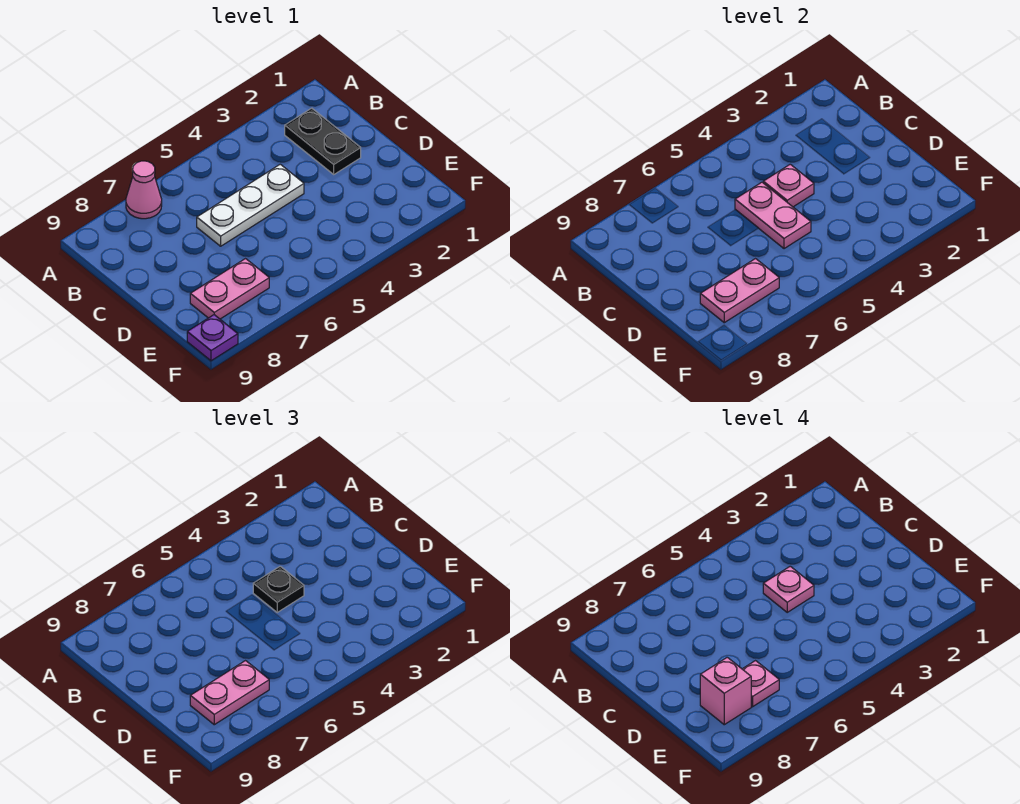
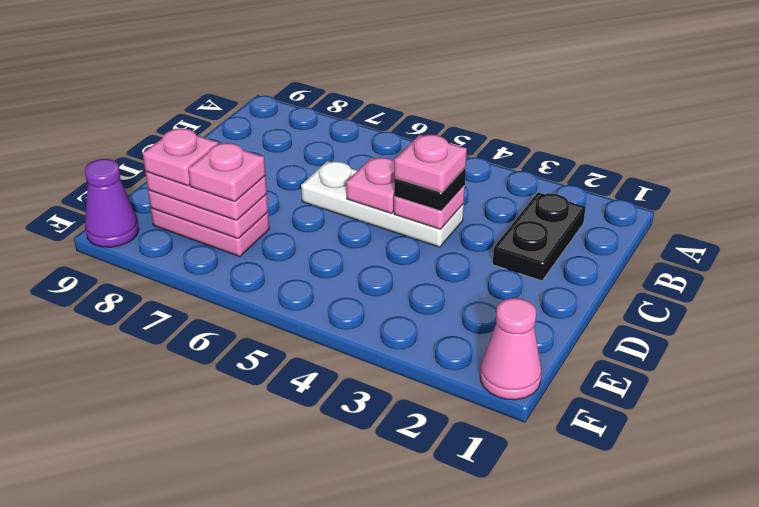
pink 1x1 cone [126,161,162,219] -> pink 1x1 cone moved to [480,298,541,400]
pink 1x2 plate [735,182,811,249] -> pink 1x1 plate [346,157,394,213]
pink 1x1 brick [700,657,751,725] -> pink 1x1 plate [143,129,218,186]
purple 1x1 plate [187,315,238,361] -> purple 1x1 cone [85,159,139,247]

